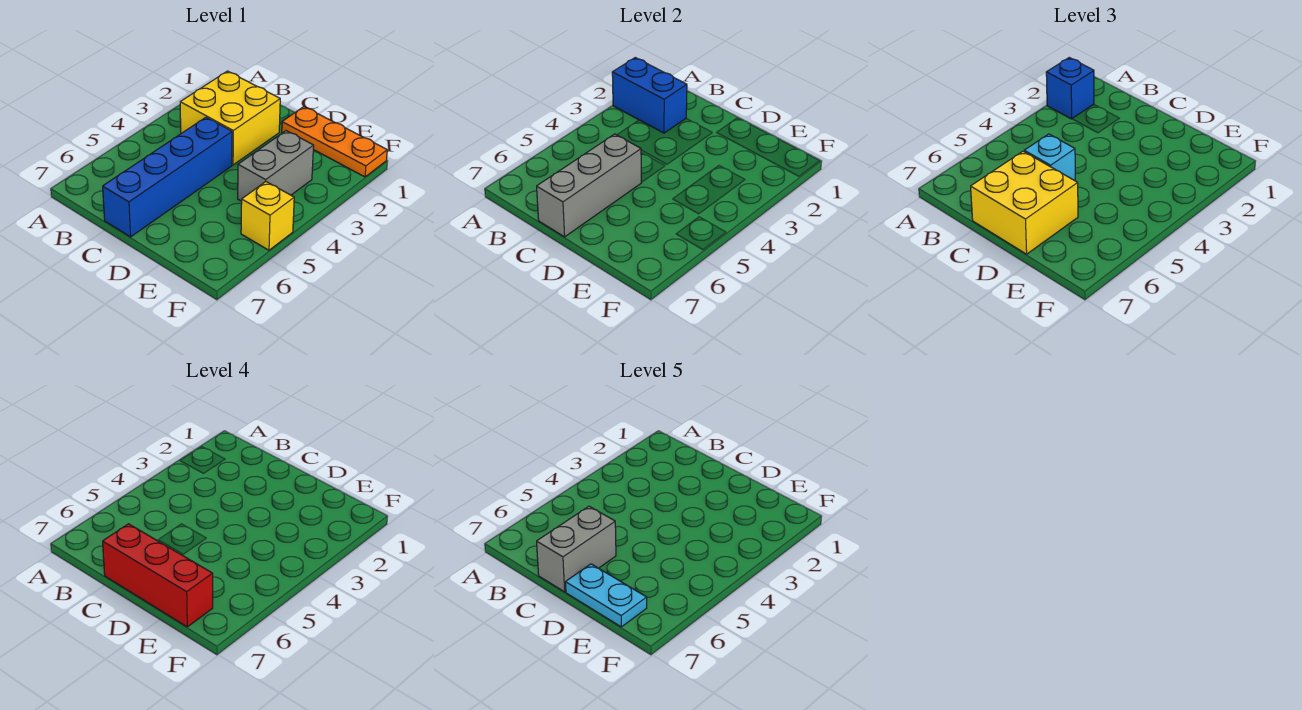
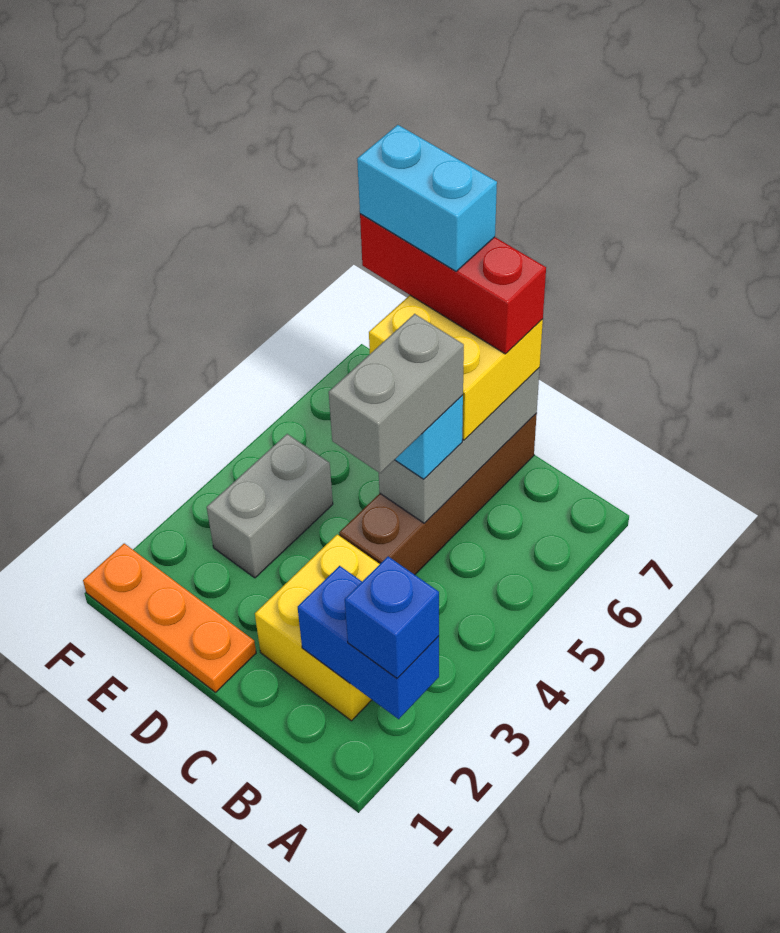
blue 1x4 brick [103,117,232,237] -> brown 1x4 brick [339,413,537,575]
grey 1x2 brick [537,506,616,592] -> grey 1x2 brick moved to [329,314,464,473]
cyan 1x2 plate [565,564,647,627] -> cyan 1x2 brick [357,125,497,271]
yellow 1x1 brick [241,182,294,250] -> none

